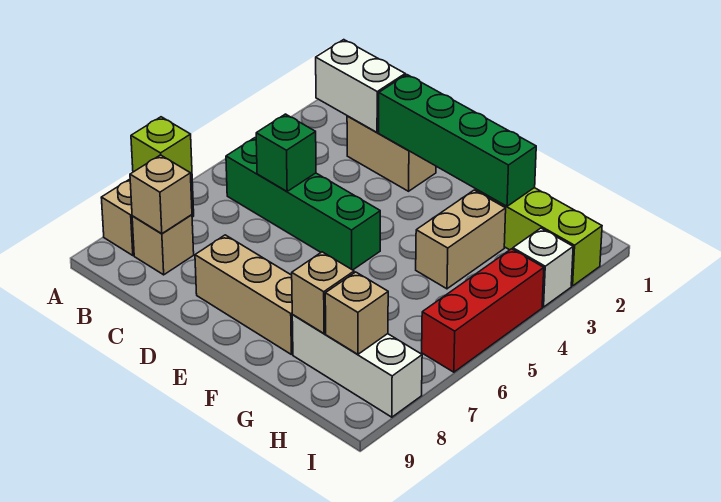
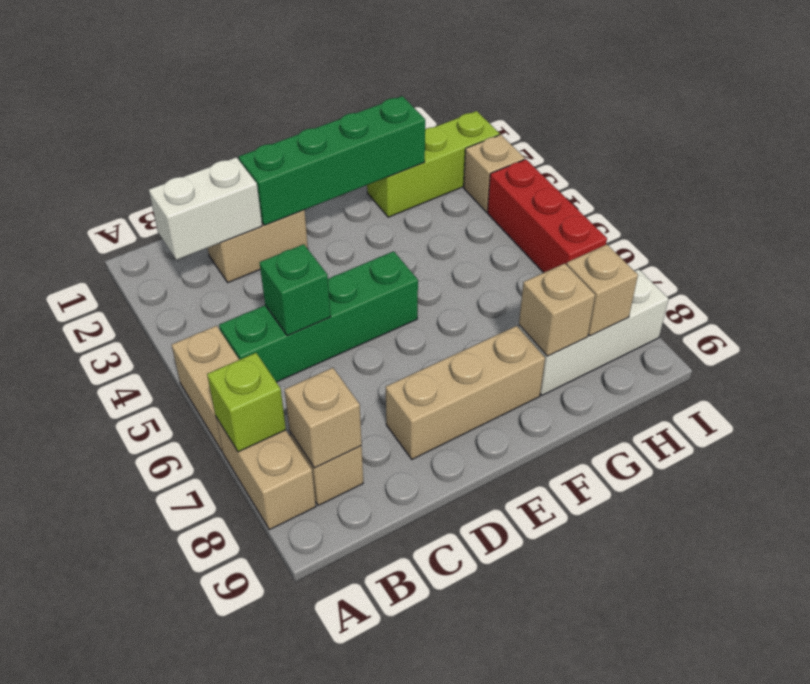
tan 1x2 brick [416,190,506,289] -> tan 1x2 brick moved to [172,326,239,452]
white 1x1 brick [513,228,573,307] -> tan 1x1 brick [464,135,525,212]

